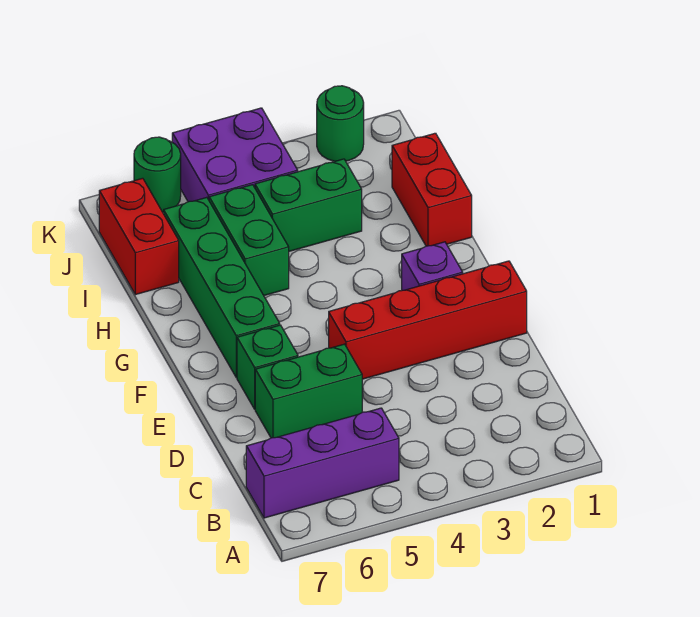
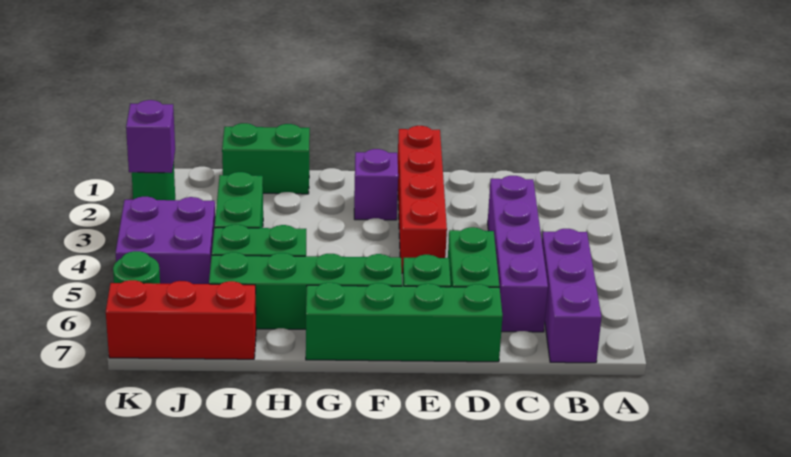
none -> purple 1x4 brick [488,176,548,332]
none -> green 1x4 brick [306,283,503,362]
red 1x2 brick [392,133,472,246] -> green 1x2 brick [222,123,310,194]
red 1x2 brick [99,178,179,295] -> red 1x3 brick [106,280,256,359]
none -> purple 1x1 brick [126,100,175,173]

